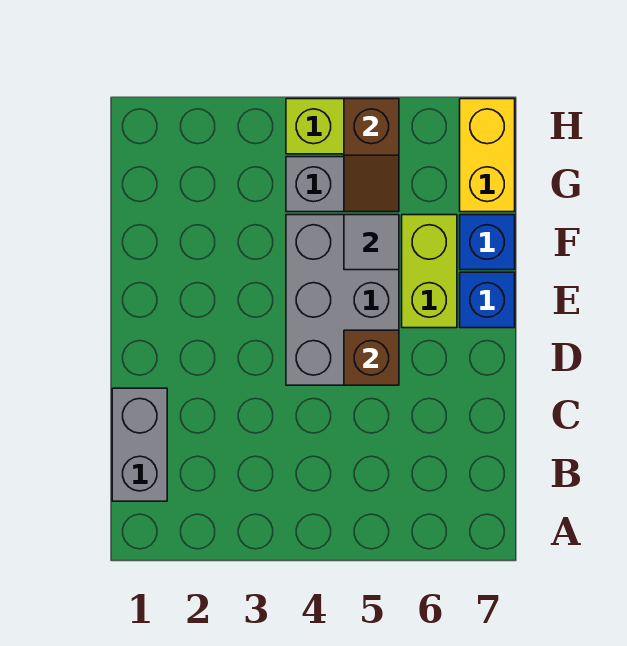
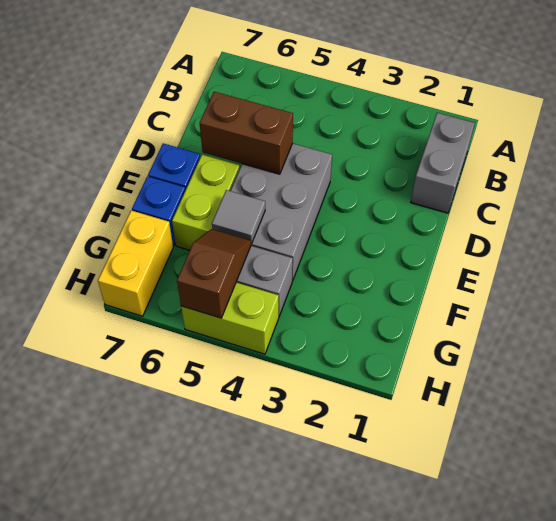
brown 1x1 brick [344,330,399,385] -> brown 1x2 brick [200,92,293,174]

